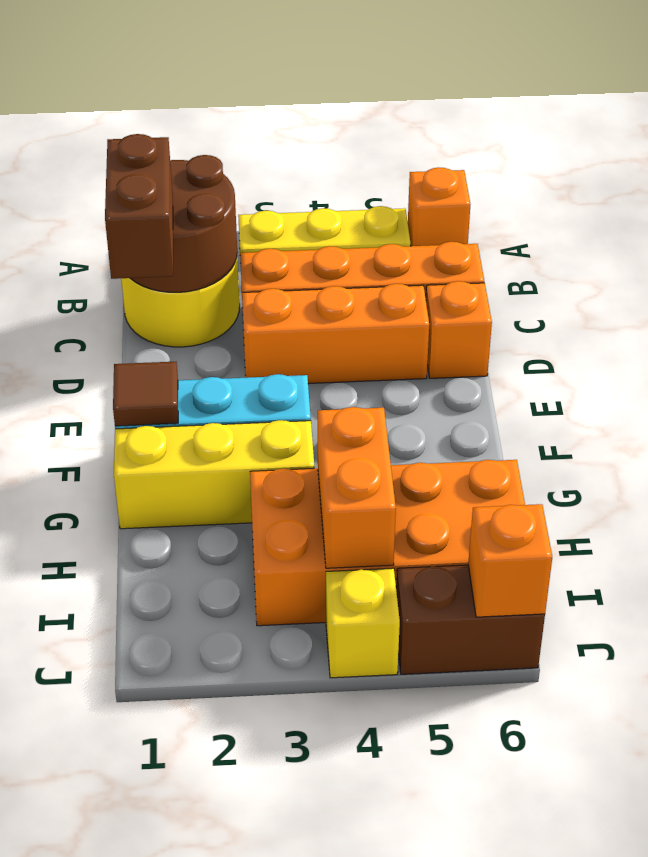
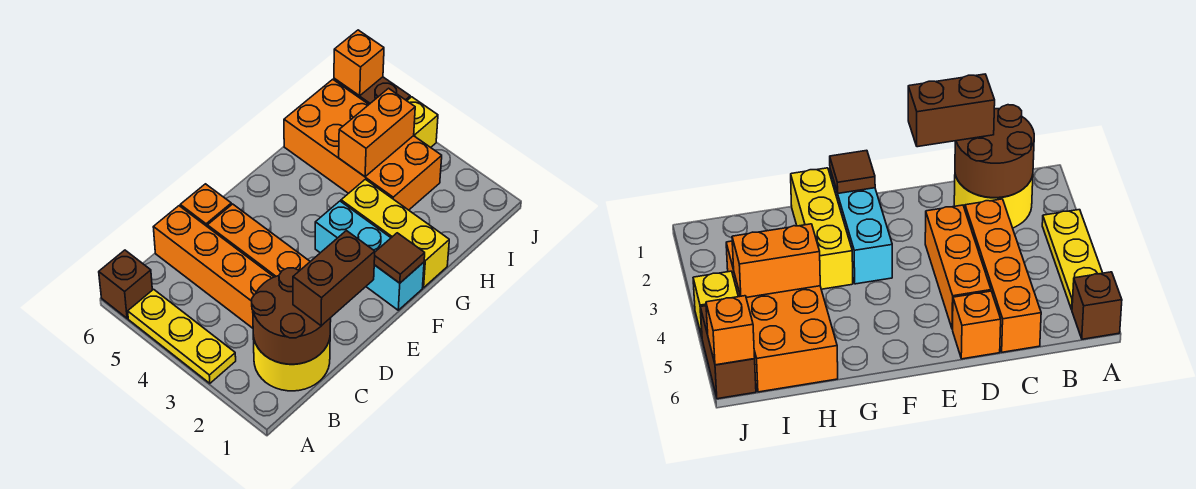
orange 1x1 brick [408,167,470,246] -> brown 1x1 brick [99,250,152,318]

